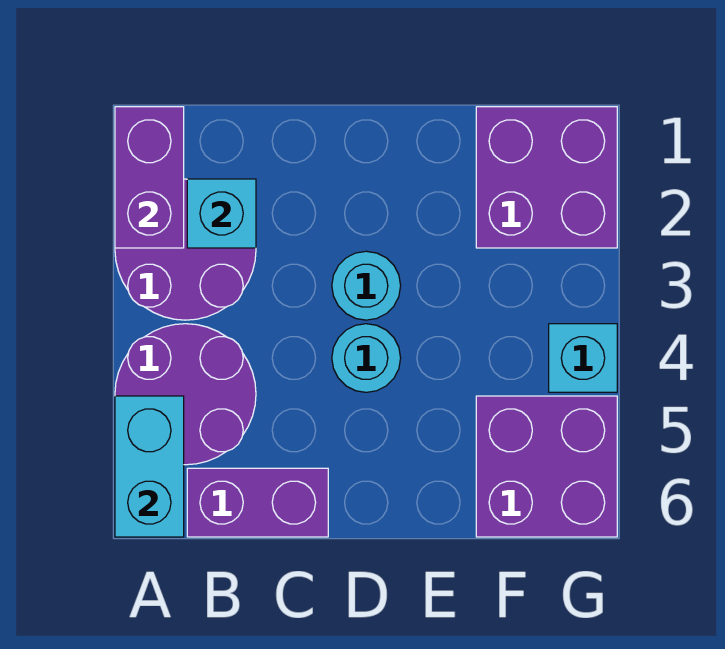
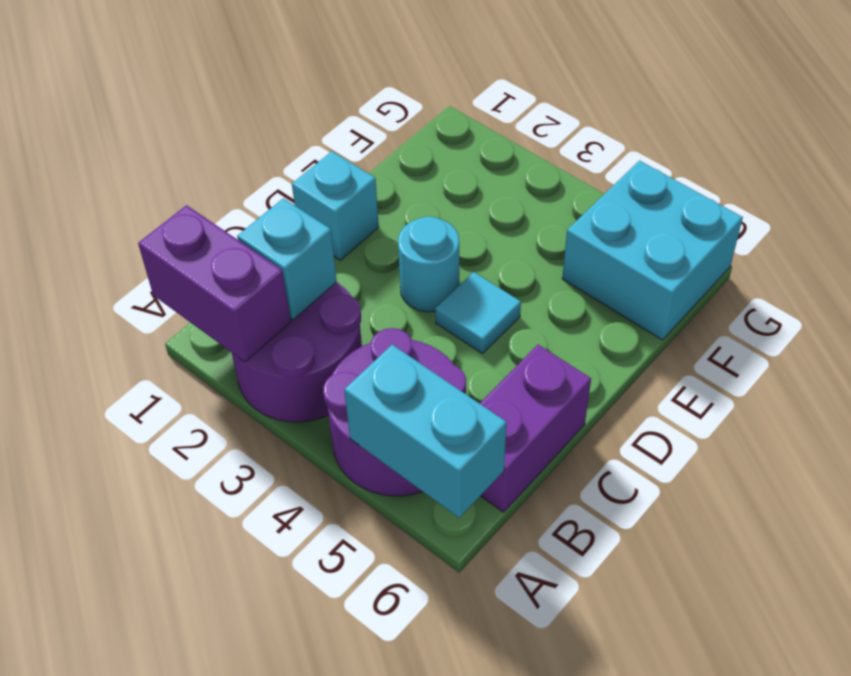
cyan 1x1 round brick [332,324,401,392] -> cyan 1x1 tile [435,272,521,354]
purple 2x2 brick [476,107,617,248] -> none
purple 2x2 brick [476,396,617,537] -> cyan 2x2 brick [562,161,743,340]
cyan 1x1 brick [549,324,617,392] -> cyan 1x1 brick moved to [292,151,379,260]

